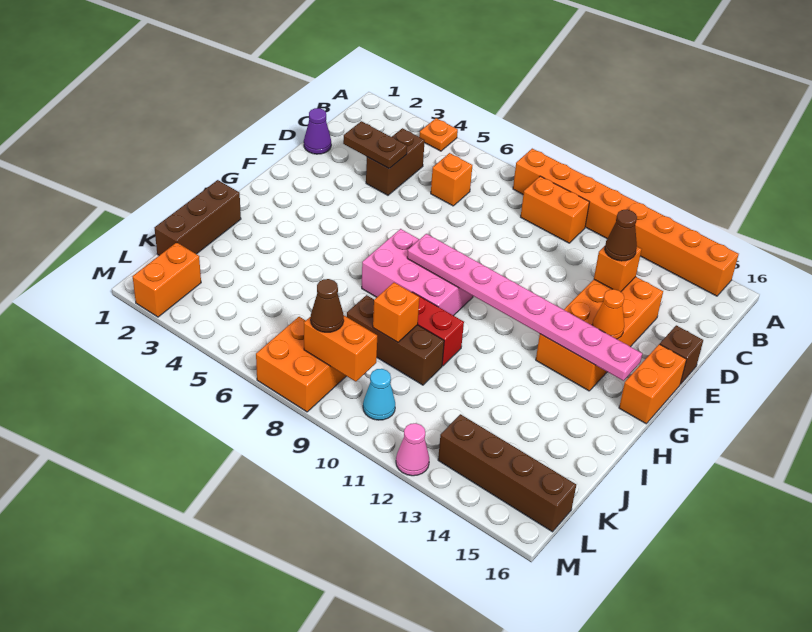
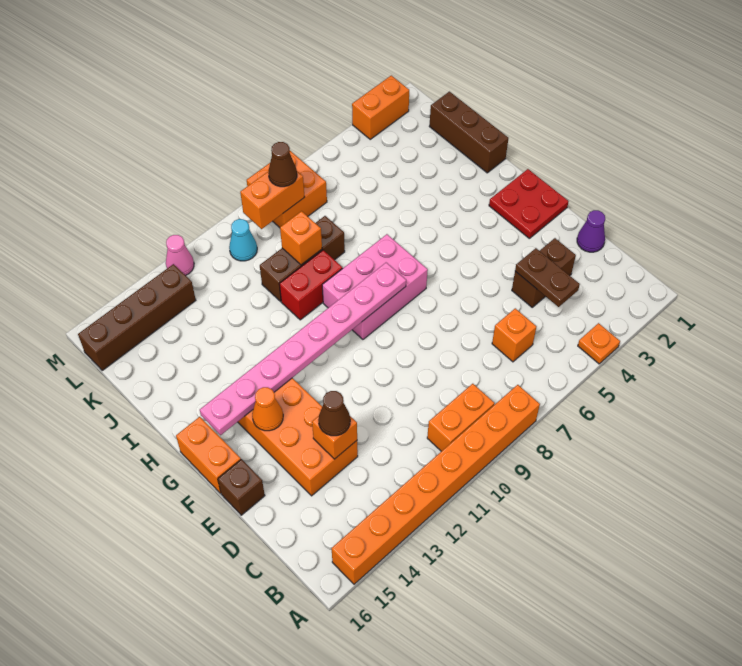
brown 1x2 brick [366,128,425,195] -> brown 1x2 brick turned to [512,238,576,307]
brown 1x2 plate [343,121,407,168] -> brown 1x2 plate turned to [515,248,580,307]
none -> red 2x2 plate [489,169,569,238]
orange 1x2 brick [133,242,201,317] -> orange 1x2 brick turned to [352,76,409,139]

